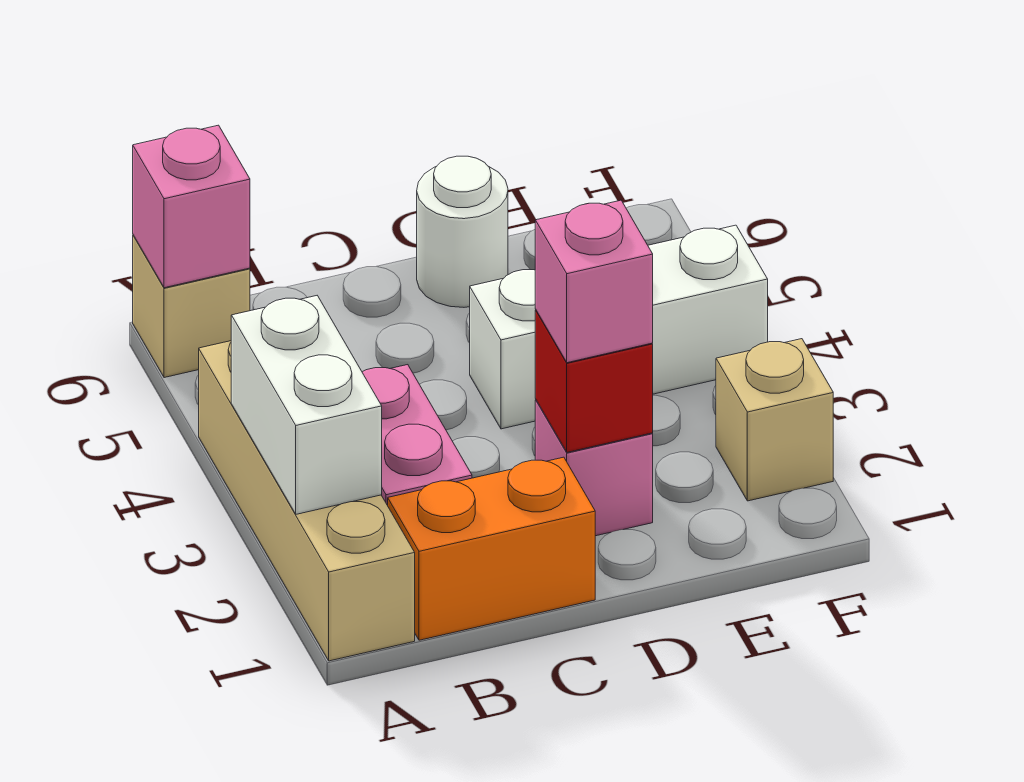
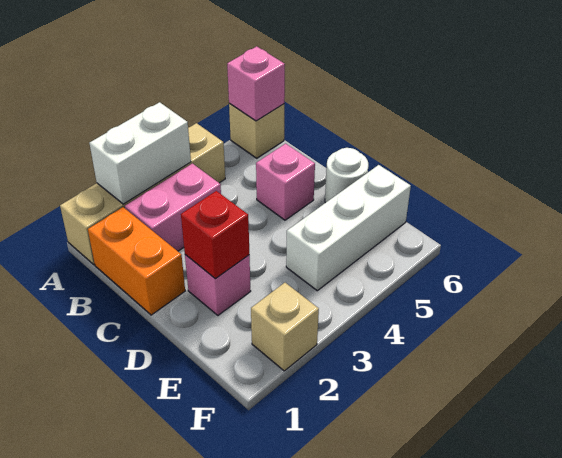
pink 1x1 brick [535,200,653,363] -> pink 1x1 brick moved to [256,144,315,220]
white 1x3 brick [470,225,768,429] -> white 1x3 brick turned to [286,165,411,291]

